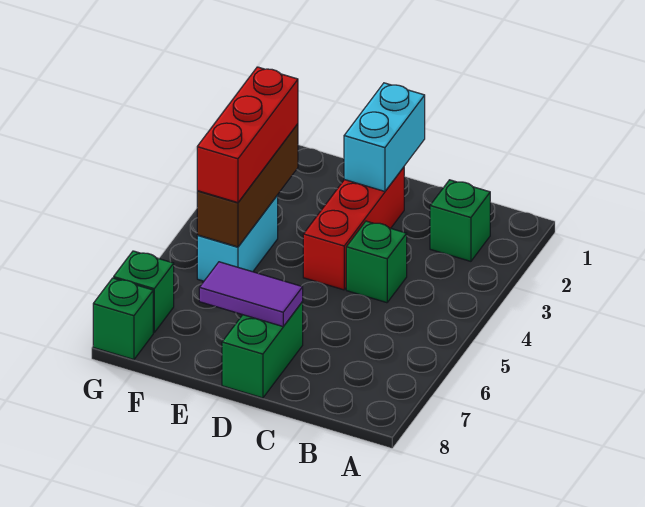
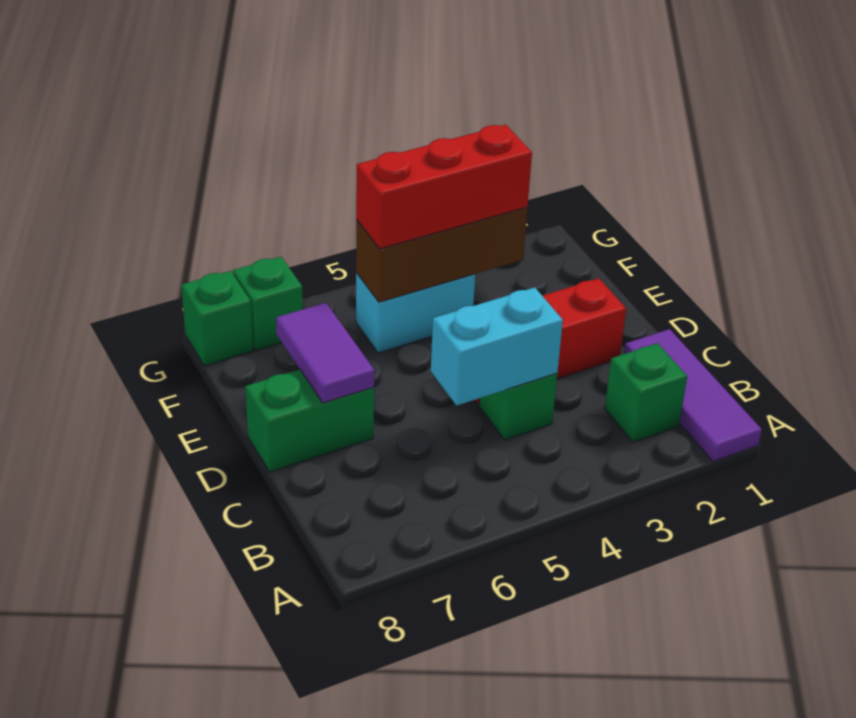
none -> purple 1x3 tile [624,329,762,462]
cyan 1x2 brick [344,83,425,191] -> cyan 1x2 brick moved to [431,287,563,406]

